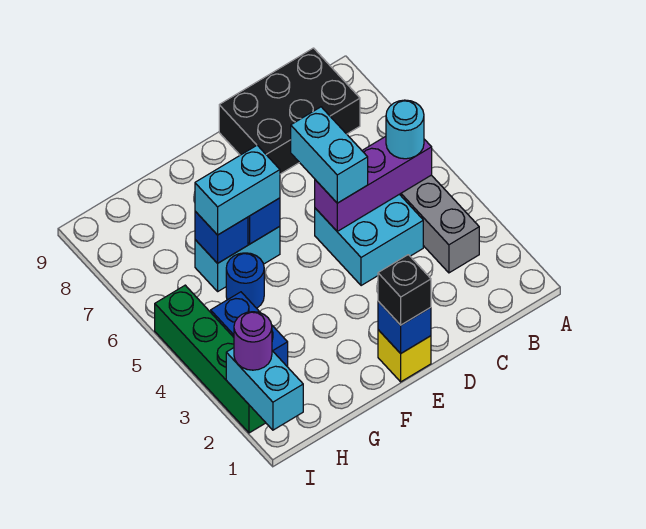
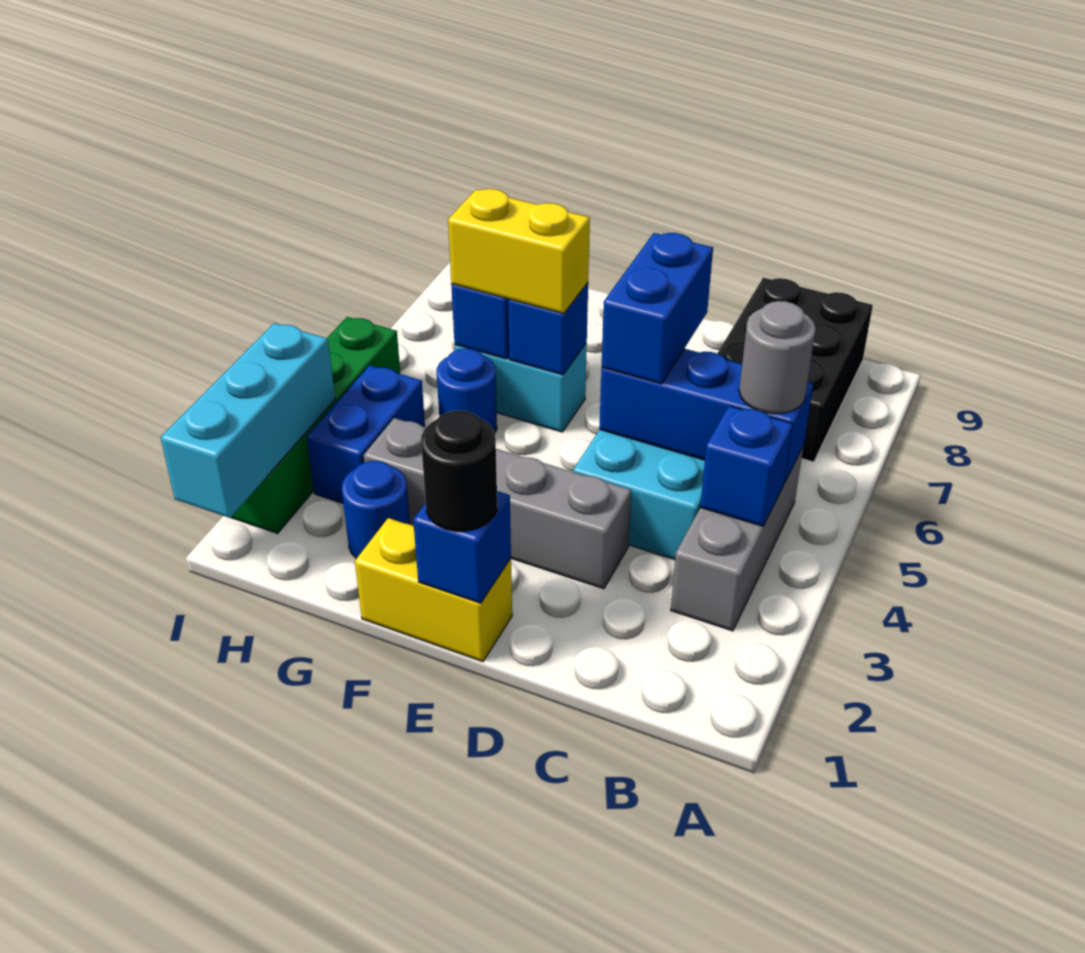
none -> blue 1x1 brick [700,406,793,526]
purple 1x3 brick [315,136,432,232] -> blue 1x3 brick [599,349,813,483]
cyan 1x1 round brick [386,100,424,159] -> grey 1x1 round brick [739,301,816,414]
black 2x3 brick [219,48,360,174] -> black 2x3 brick turned to [717,278,873,462]
none -> grey 1x4 brick [364,418,631,589]
cyan 1x2 brick [291,107,368,203] -> blue 1x2 brick [602,233,713,384]
yellow 1x1 brick [378,330,431,382] -> yellow 1x2 brick [355,518,512,662]
black 1x1 brick [378,255,431,325] -> black 1x1 round brick [421,410,498,531]
cyan 1x2 brick [195,145,280,235] -> yellow 1x2 brick [448,189,590,314]
none -> blue 1x1 round brick [342,461,410,559]
cyan 1x2 brick [226,348,303,430] -> cyan 1x3 brick [161,323,335,518]
purple 1x1 round brick [234,312,272,370] -> none

